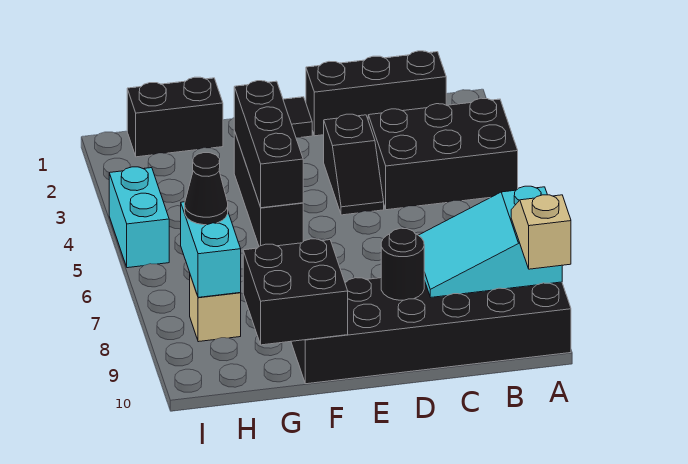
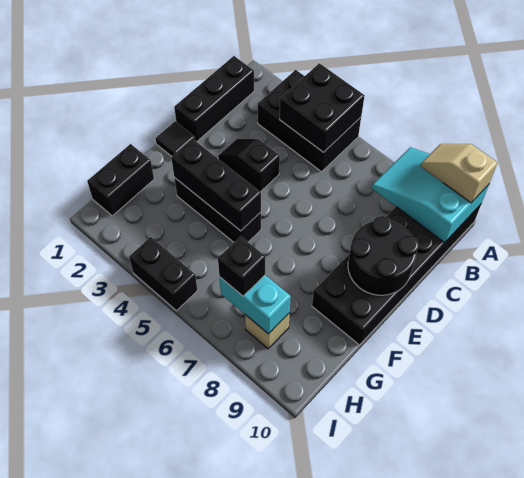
black 2x3 brick [368,98,518,210] -> black 2x3 brick turned to [258,70,361,172]
cyan 2x3 slope [418,186,562,297] -> cyan 2x3 slope turned to [372,147,489,243]
black 1x2 slope [324,114,384,215] -> black 1x2 slope turned to [218,139,280,192]
black 1x1 round brick [381,228,424,300] -> black 2x2 round brick [348,216,418,295]
black 2x2 brick [243,239,348,345] -> black 2x2 brick moved to [280,63,365,152]
black 1x1 cone [185,153,228,225] -> black 1x1 brick [218,236,265,296]
cyan 1x2 brick [109,167,169,268] -> black 1x2 brick [129,237,198,311]

